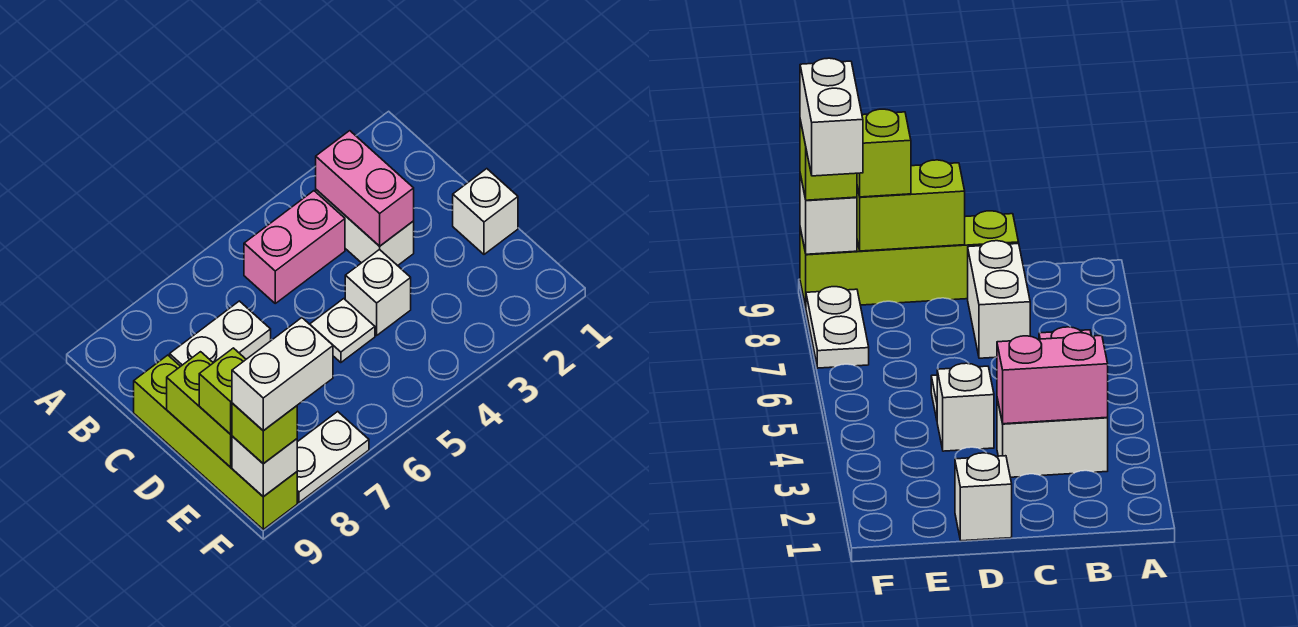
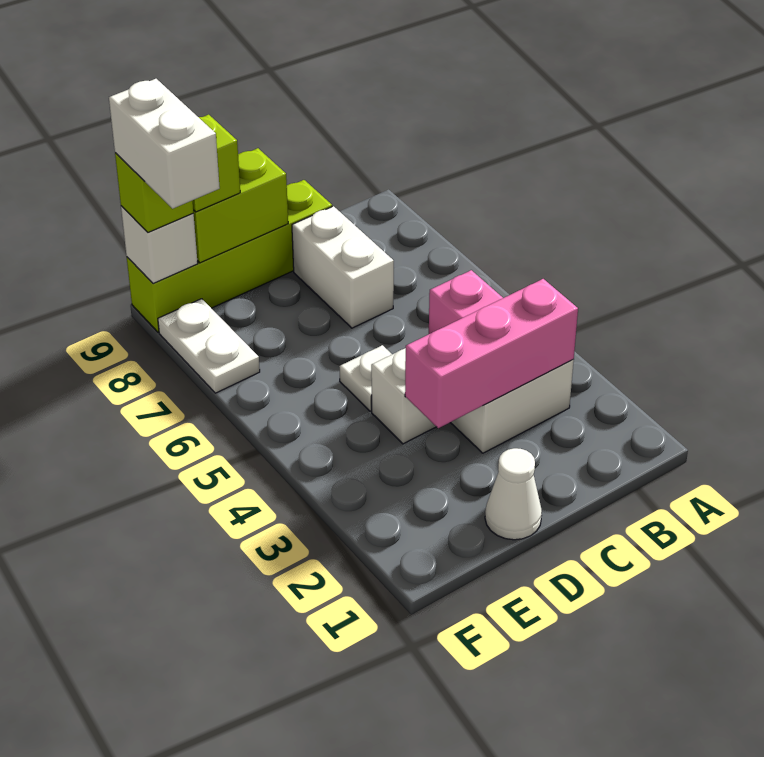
pink 1x2 brick [316,131,414,246] -> pink 1x3 brick [405,279,578,428]
white 1x1 brick [453,169,518,254] -> white 1x1 cone [485,448,542,540]

